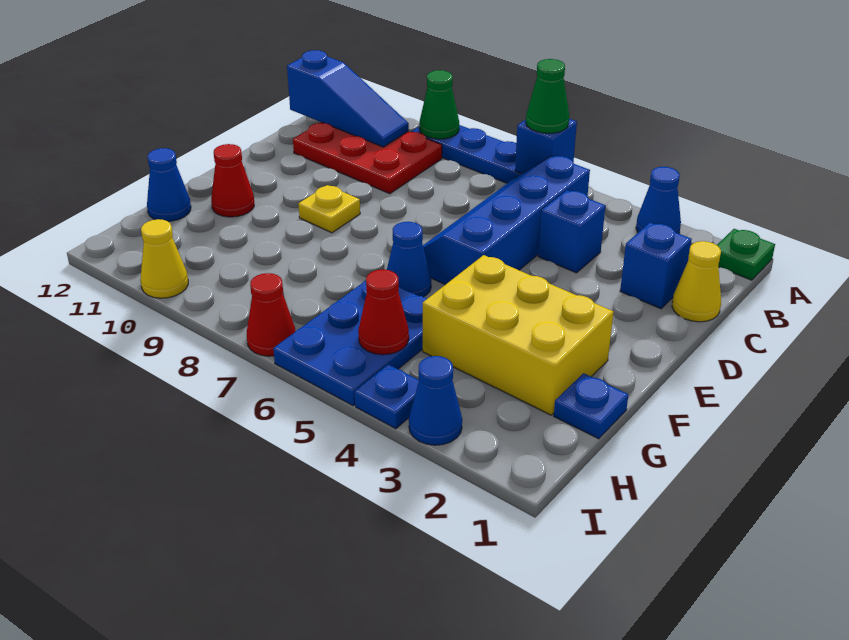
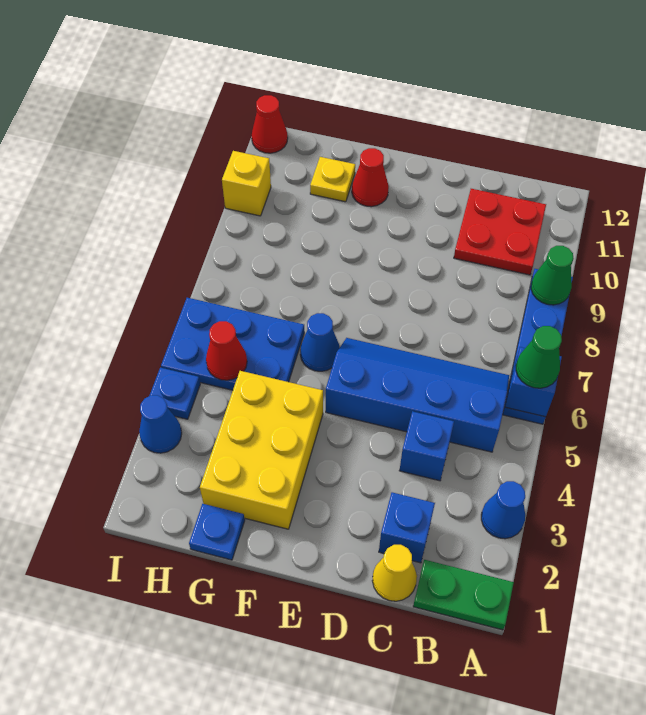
green 1x1 plate [717,229,775,280] -> green 1x2 plate [413,560,514,630]
red 2x3 plate [293,122,442,194] -> red 2x2 plate [454,189,546,275]
blue 1x3 slope [287,50,409,147] -> none
yellow 1x1 plate [298,185,360,233] -> yellow 1x1 plate moved to [310,157,355,202]
blue 1x1 cone [147,148,191,221] -> none
red 1x1 cone [247,273,295,356] -> red 1x1 cone moved to [252,95,288,153]
yellow 1x1 cone [140,219,188,298] -> yellow 1x1 brick [222,151,271,216]

